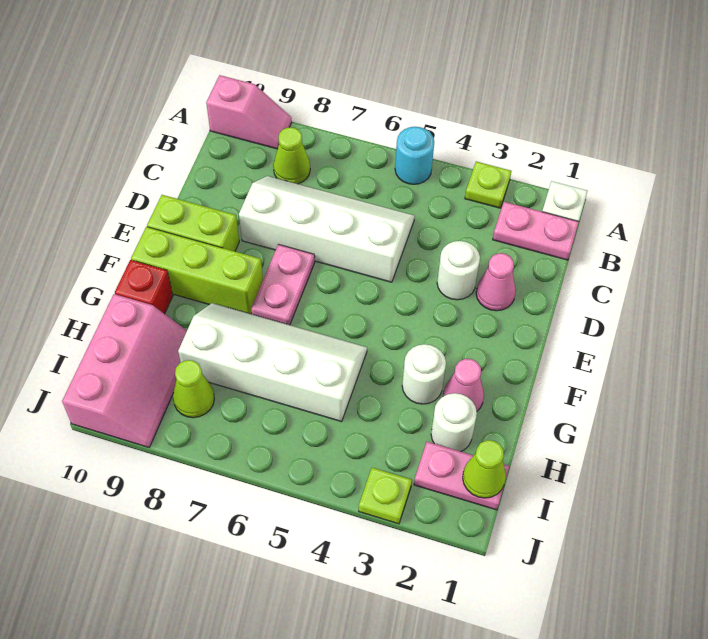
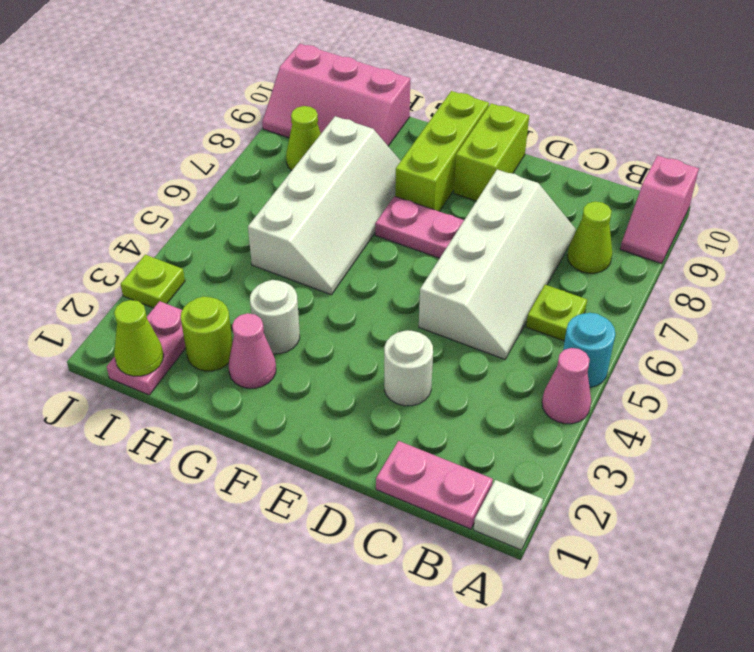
lime 1x1 plate [465,162,511,208] -> lime 1x1 plate moved to [526,285,587,341]
pink 1x2 plate [493,202,579,260] -> pink 1x2 plate turned to [376,441,493,529]
pink 1x1 cone [476,253,516,311] -> pink 1x1 cone moved to [542,348,591,424]
red 1x1 brick [115,260,173,314] -> none
white 1x1 round brick [431,393,477,451] -> lime 1x1 round brick [181,297,233,371]

